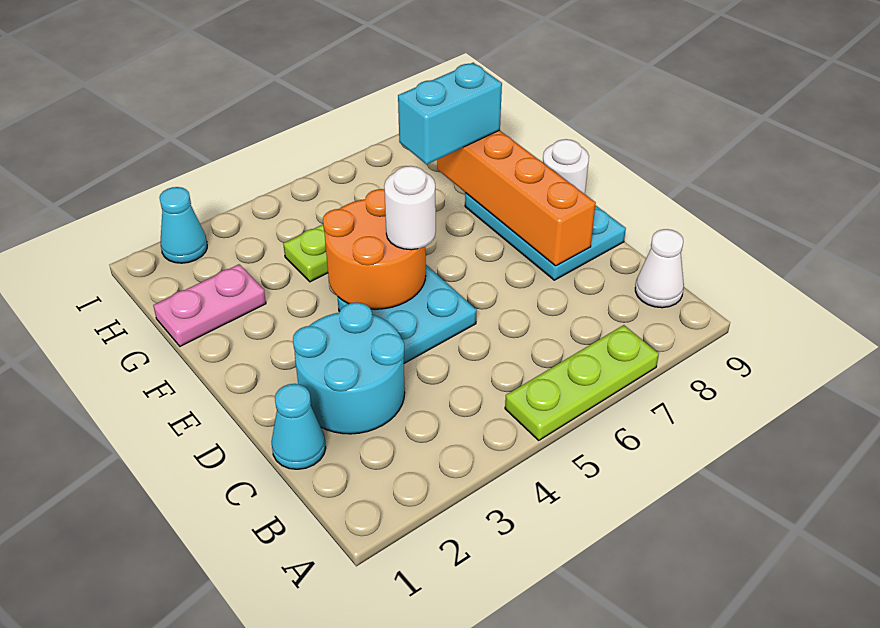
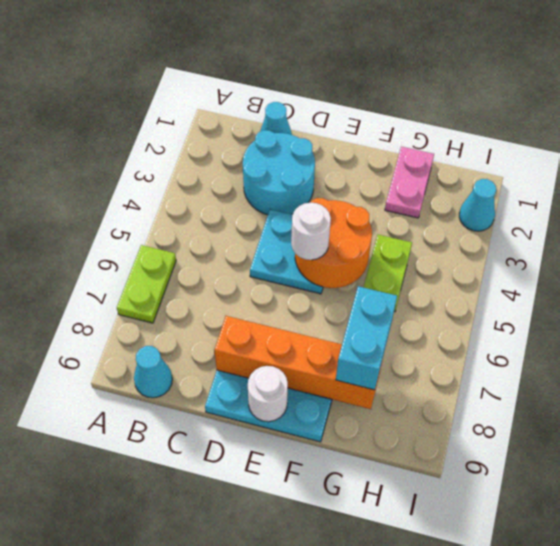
lime 1x3 plate [505,325,659,440] -> lime 1x2 plate [117,245,176,323]
white 1x1 cone [635,229,684,308] -> cyan 1x1 cone [134,346,172,398]

